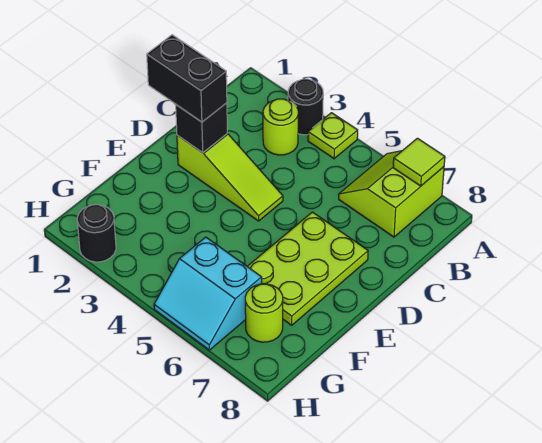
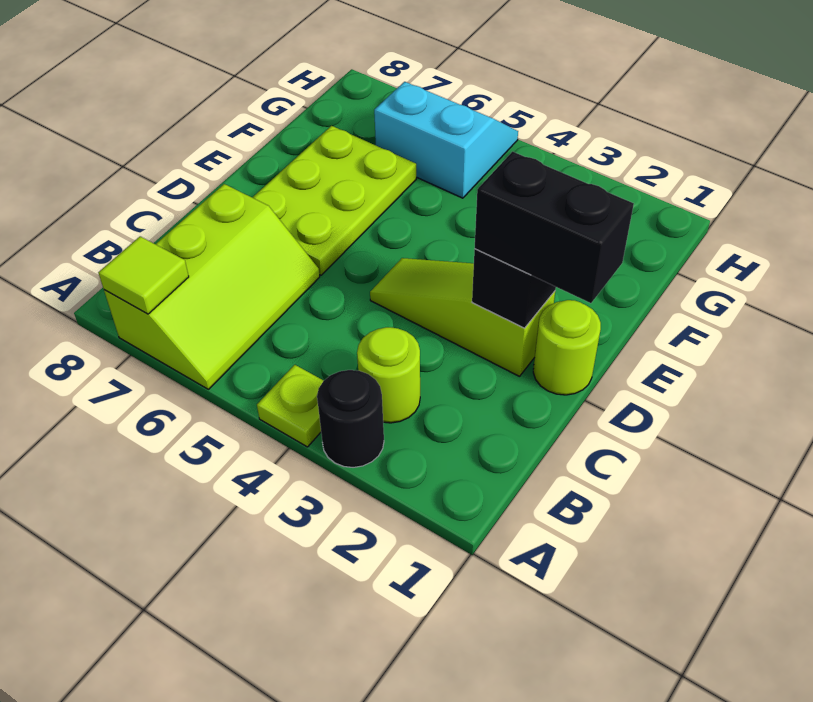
lime 2x2 slope [339,151,444,237] -> lime 2x3 slope [104,184,320,389]
lime 1x1 round brick [245,284,283,342] -> lime 1x1 round brick moved to [533,300,601,395]
black 1x1 round brick [77,205,116,262] -> none

